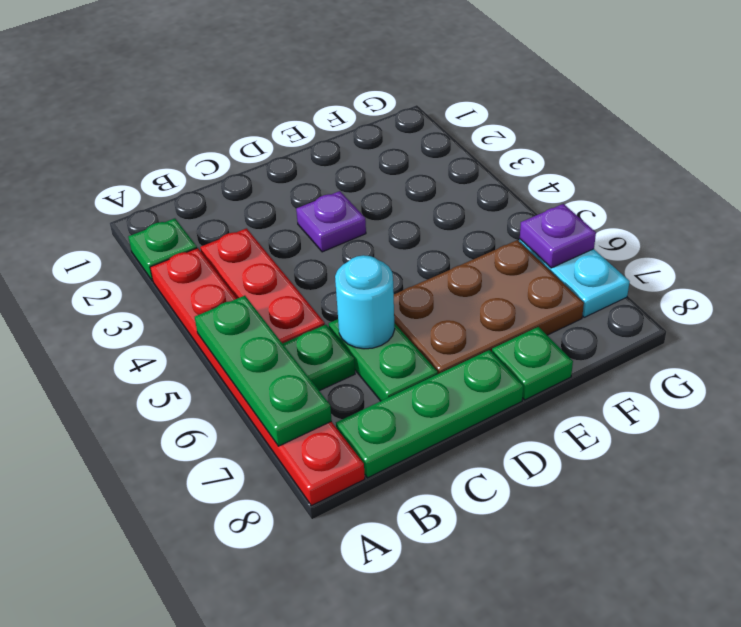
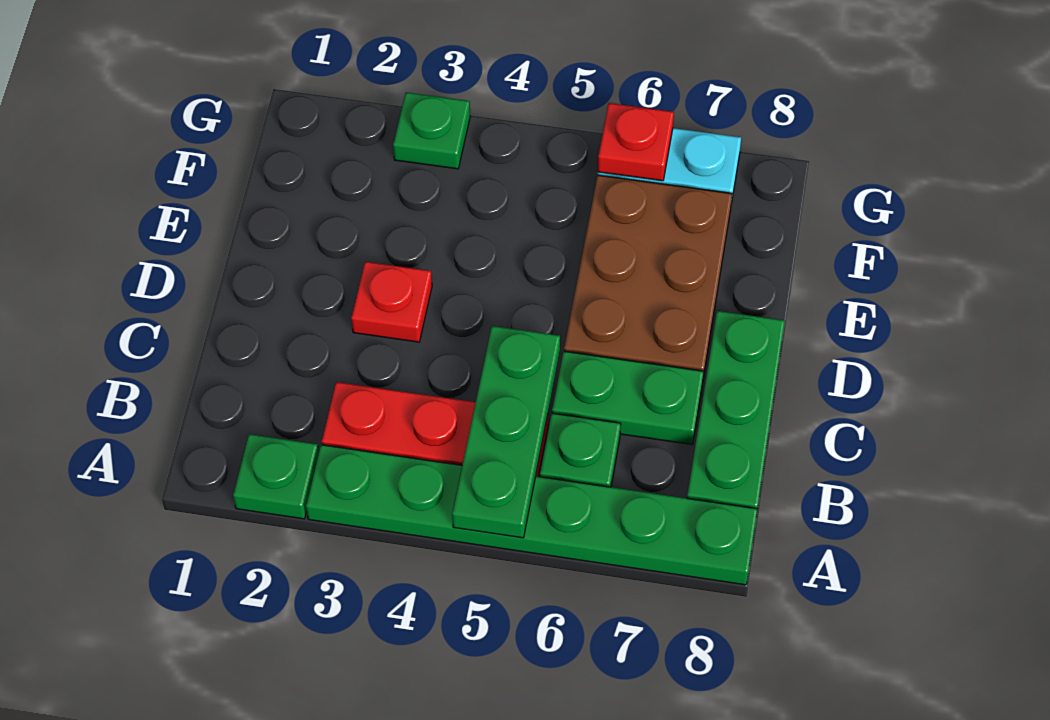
red 1x6 plate [150,248,365,506] -> green 1x6 plate [306,445,757,585]
green 1x3 plate [195,296,332,446] -> green 1x3 plate turned to [452,326,560,538]
cyan 1x1 round brick [335,255,395,349] -> none
purple 1x1 plate [296,191,366,252] -> red 1x1 plate [351,262,432,342]
green 1x1 plate [492,327,573,400] -> green 1x1 plate moved to [393,93,470,169]
purple 1x1 plate [520,204,596,268] -> red 1x1 plate [598,103,674,181]

